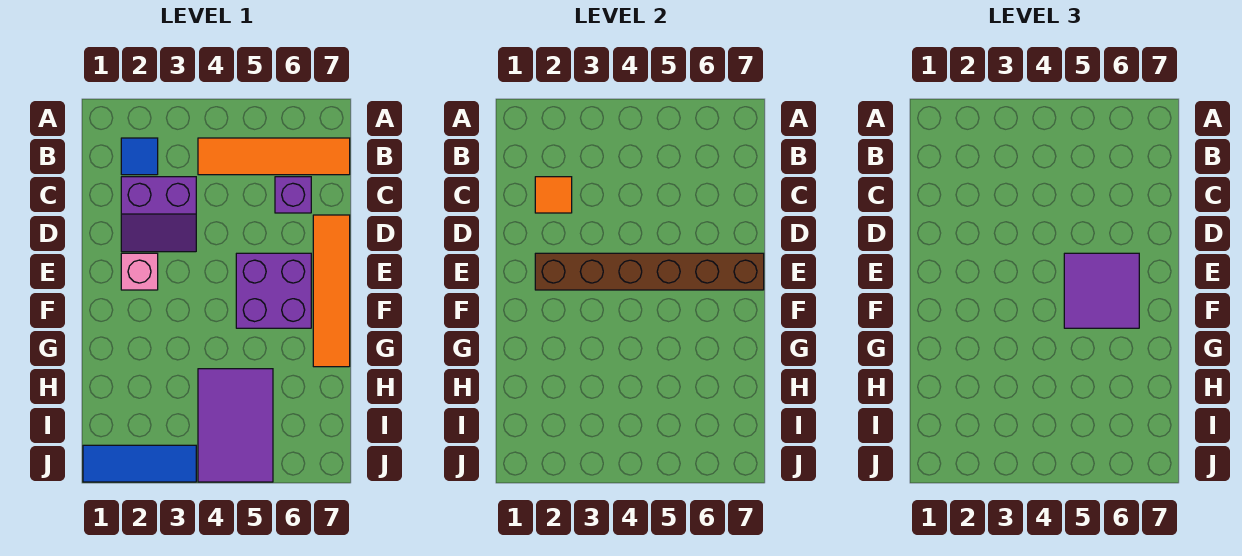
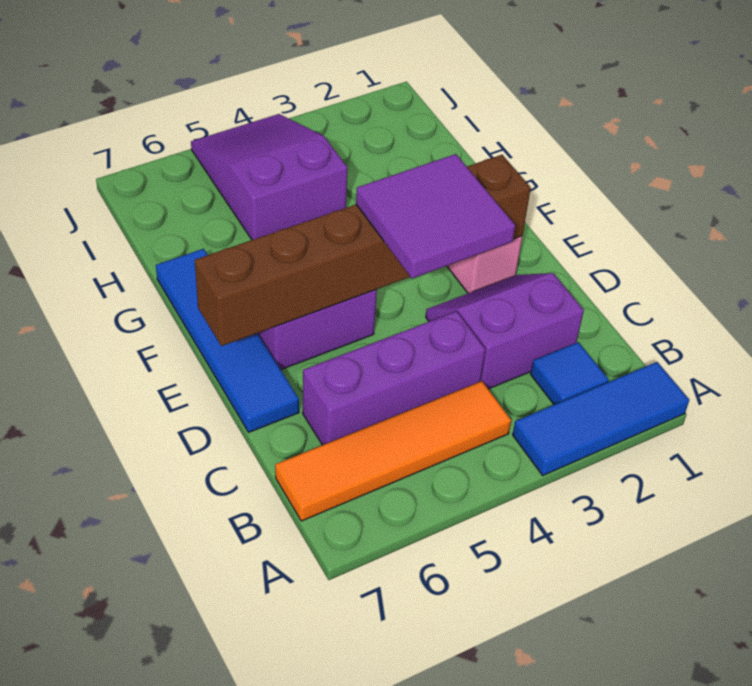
orange 1x1 tile [535,177,572,213] -> none
purple 1x1 brick [275,177,311,213] -> purple 1x3 brick [303,311,485,445]
orange 1x4 tile [313,215,350,367] -> blue 1x4 tile [156,249,299,432]
purple 2x2 tile [1064,253,1139,328] -> purple 2x2 tile moved to [356,154,515,278]
purple 2x3 tile [198,369,273,482] -> purple 2x3 slope [191,114,348,240]
blue 1x3 tile [83,445,196,482] -> blue 1x3 tile moved to [513,362,689,475]

